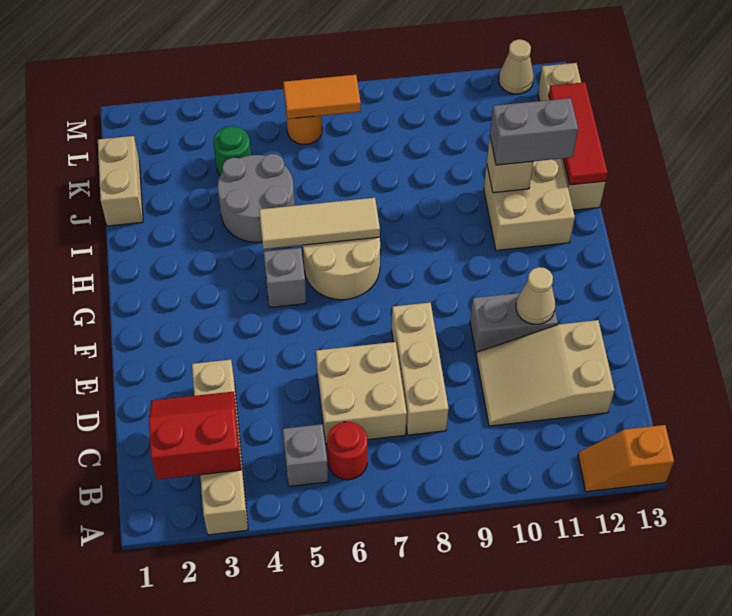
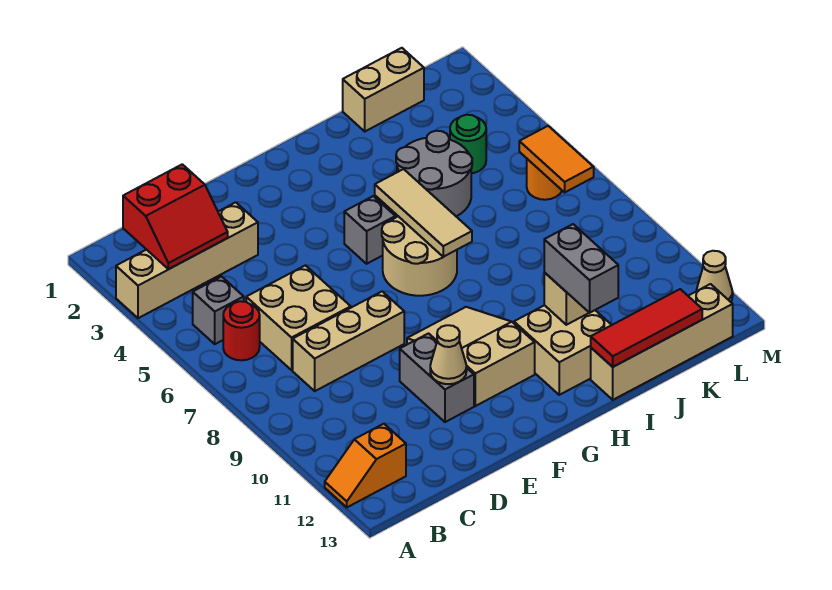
orange 1x2 slope [578,425,674,492] -> orange 1x2 slope turned to [325,424,406,507]
red 2x2 slope [149,392,241,479] -> red 2x2 slope turned to [123,164,228,269]
tan 2x3 slope [476,320,614,426] -> tan 2x3 slope moved to [407,307,535,406]

